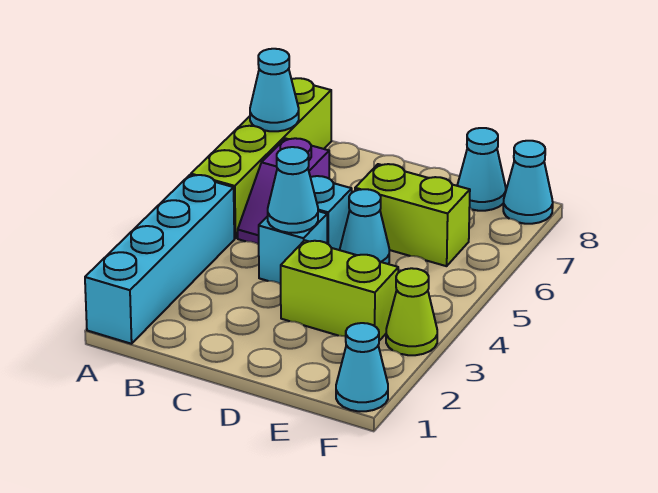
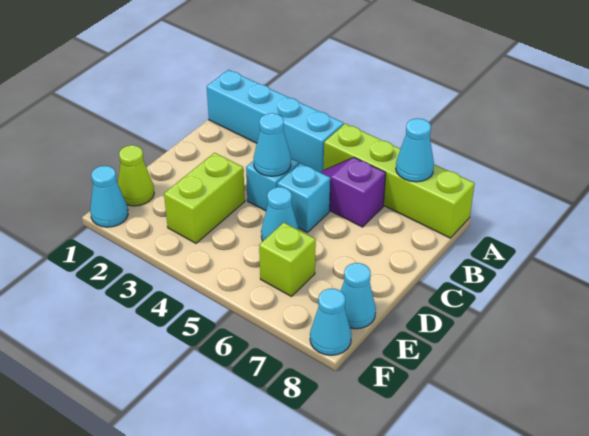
lime 1x2 brick [355,164,470,266] -> lime 1x1 brick [259,223,316,297]
lime 1x1 cone [386,268,437,355] -> lime 1x1 cone moved to [118,145,154,206]

